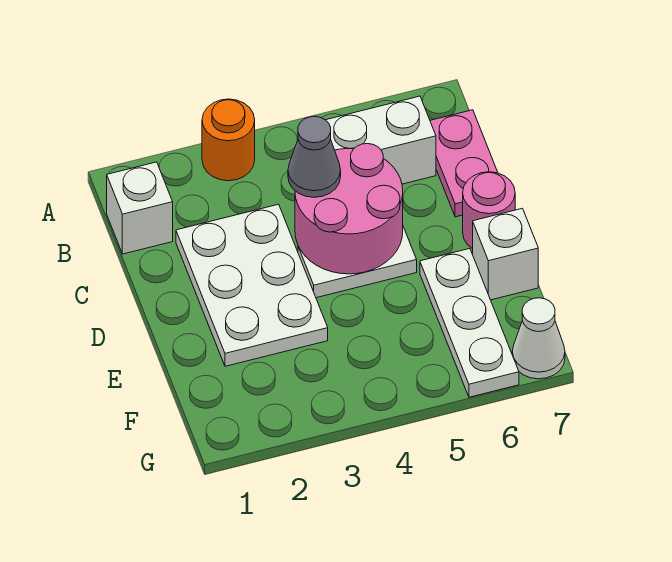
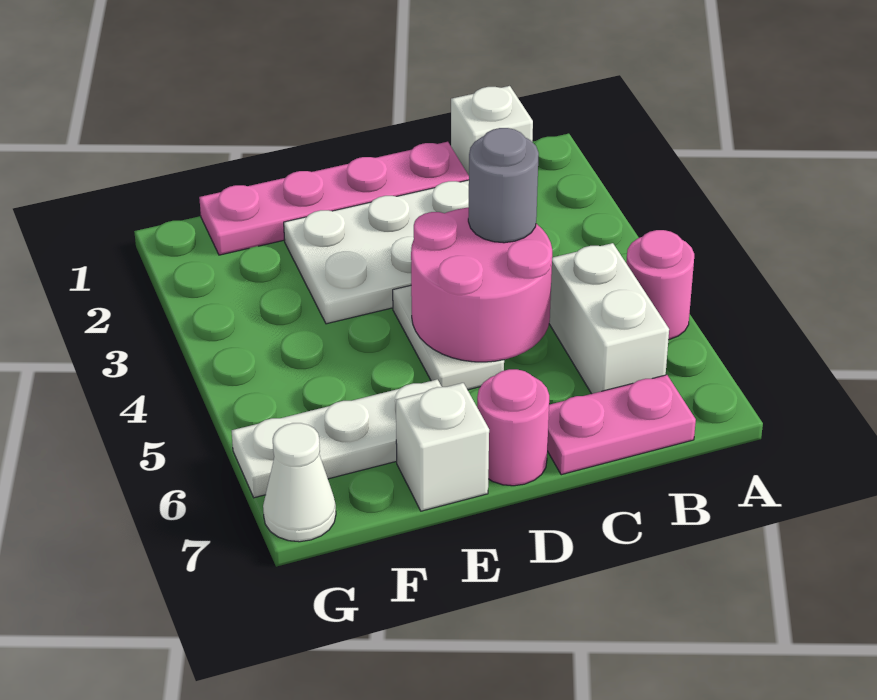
orange 1x1 round brick [202,99,255,181] -> none
none -> pink 1x1 round brick [626,230,694,340]
none -> pink 1x4 plate [199,142,469,255]
grey 1x1 cone [288,116,341,197] -> grey 1x1 round brick [468,128,539,243]

